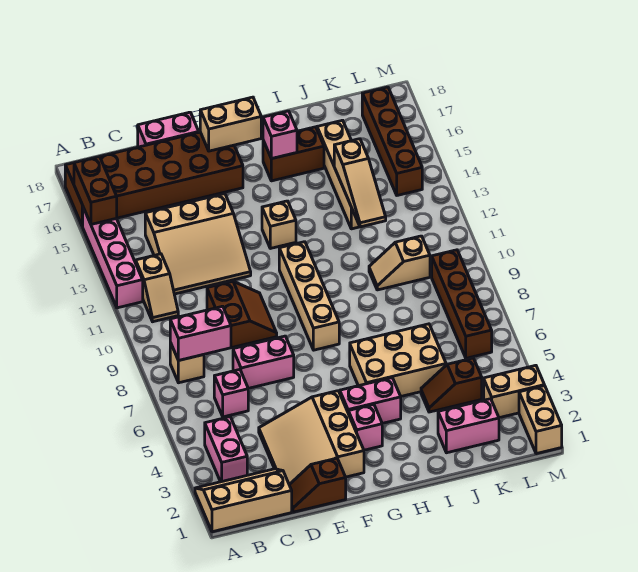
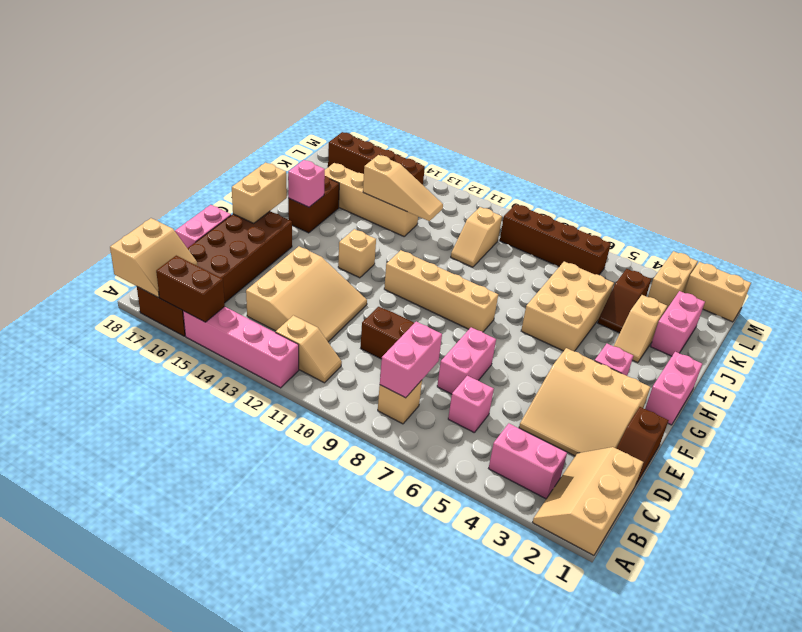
none -> tan 2x2 slope [110,218,198,297]
pink 1x2 brick [340,378,401,423] -> pink 1x2 brick moved to [645,352,702,425]
none -> tan 1x2 slope [614,295,667,363]

